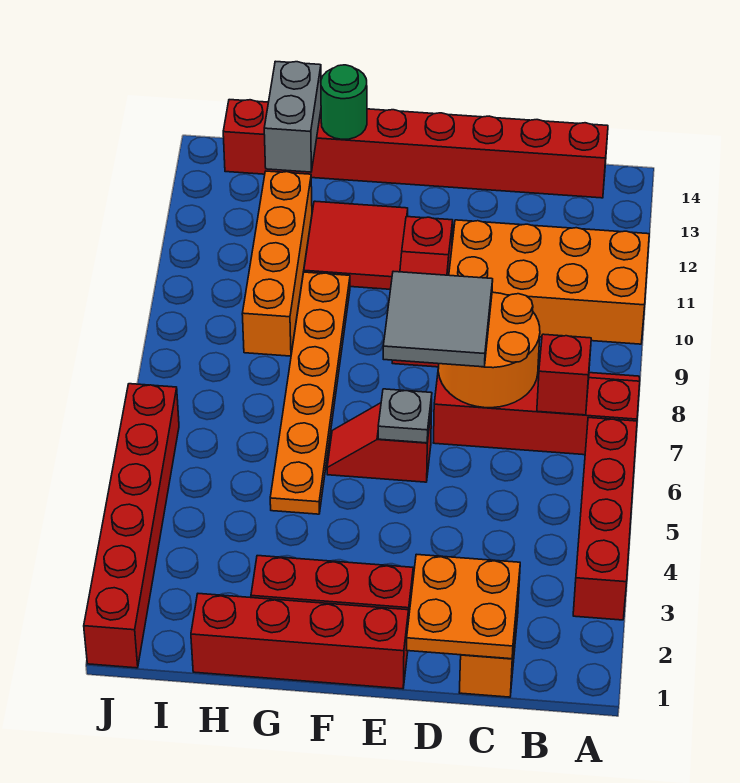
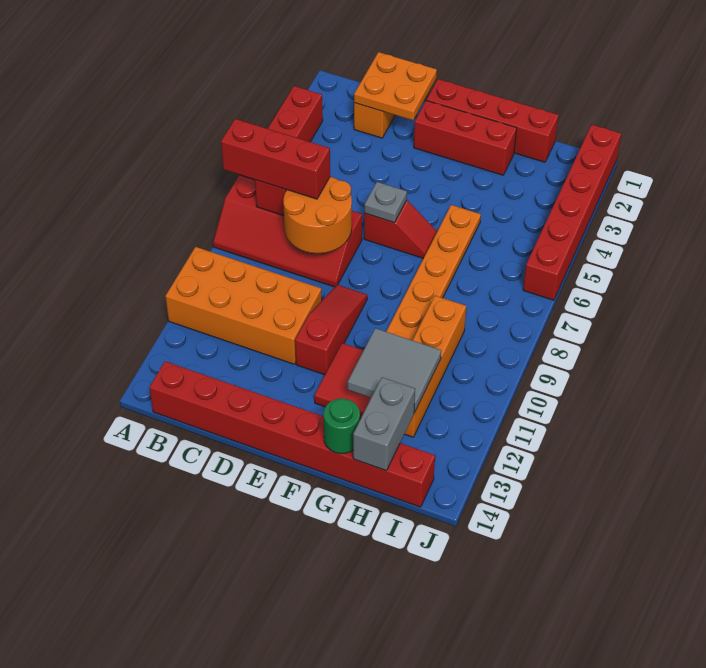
none -> red 1x3 brick [221,119,330,199]
grey 2x2 tile [383,271,493,367] -> grey 2x2 tile moved to [348,328,441,413]

